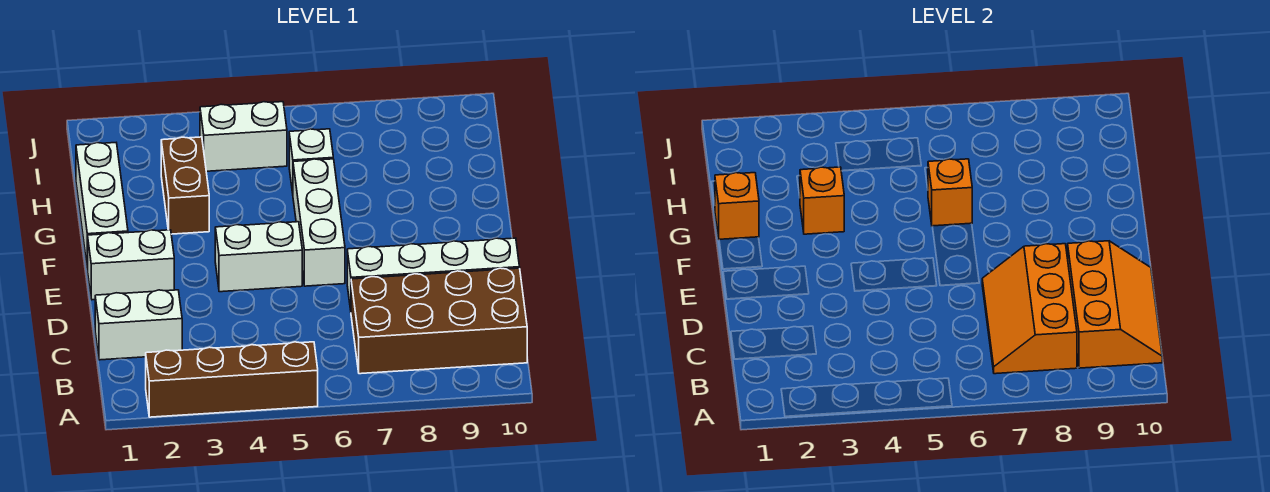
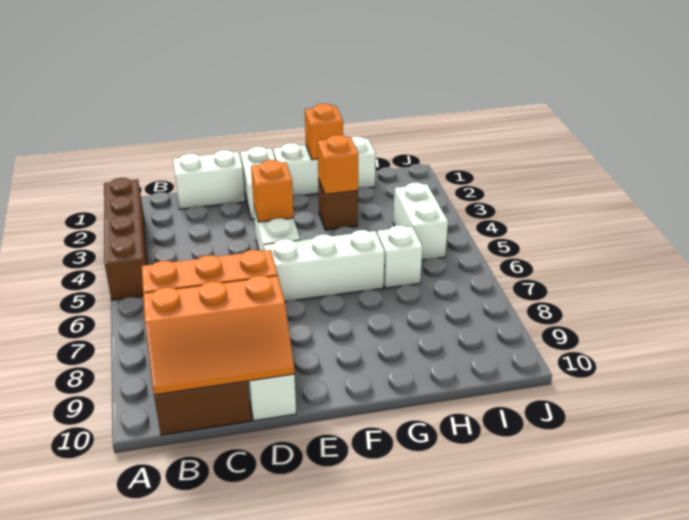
white 1x2 brick [95,290,182,360] -> white 1x2 brick turned to [173,150,245,209]
brown 1x2 brick [161,137,209,234] -> brown 1x1 brick [318,179,358,230]
orange 1x1 brick [928,159,972,226] -> orange 1x1 brick moved to [251,160,294,222]

